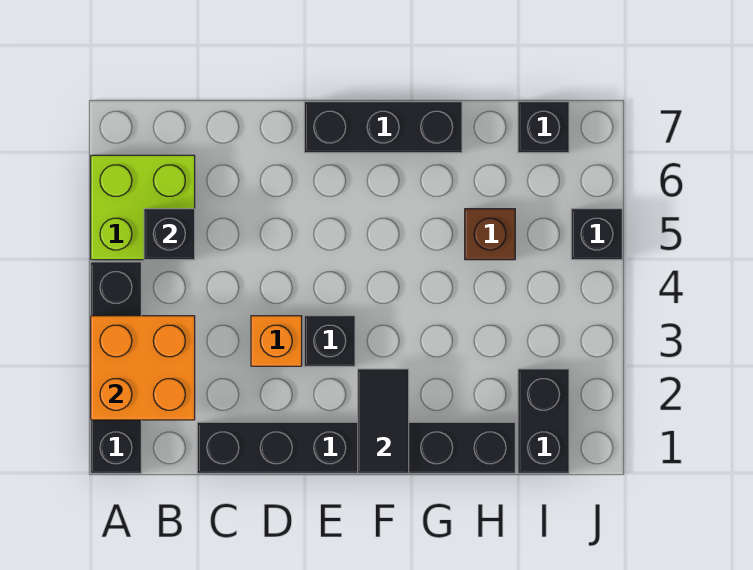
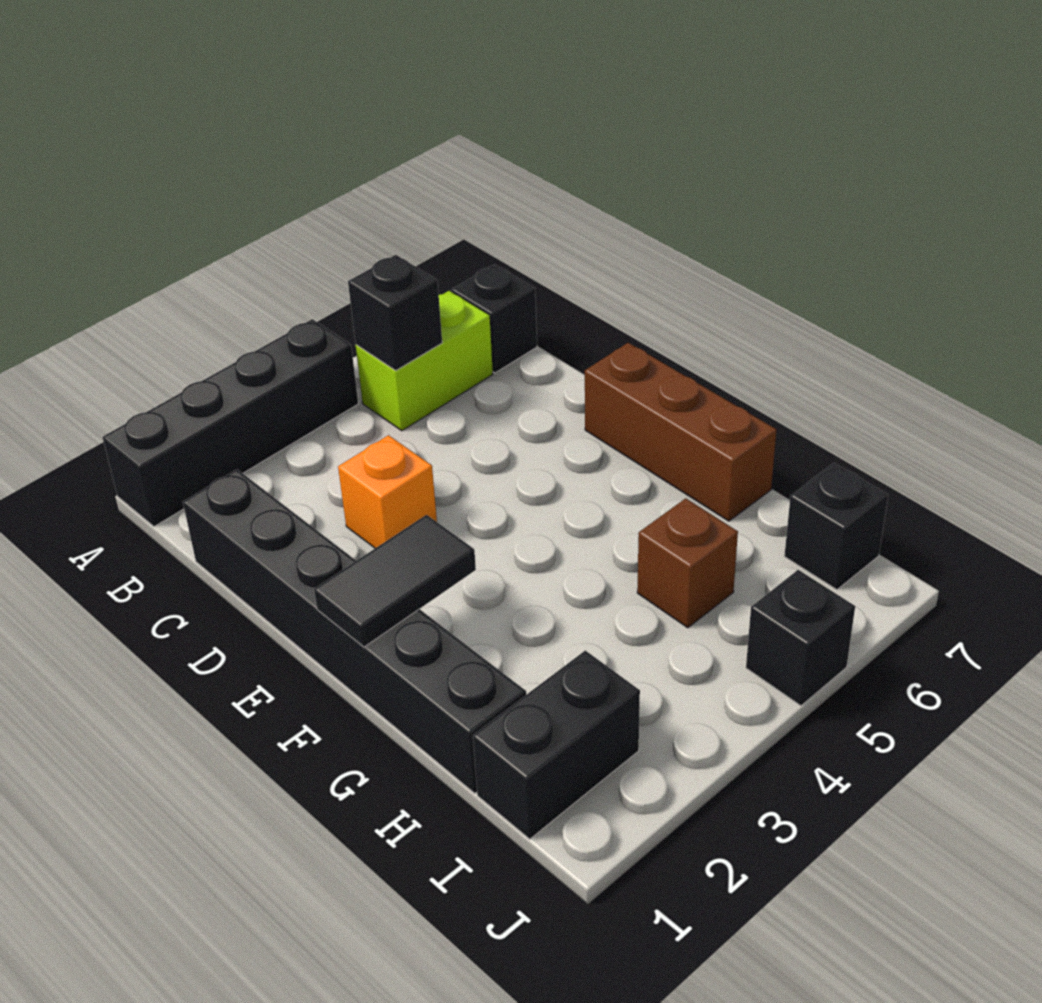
orange 2x2 brick [91,316,195,420] -> none
lime 2x2 brick [91,155,195,260] -> lime 1x2 brick [356,291,493,431]
black 1x1 brick [304,316,355,366] -> black 1x1 brick moved to [451,264,537,373]
black 1x3 brick [304,102,462,153] -> brown 1x3 brick [585,343,776,521]

